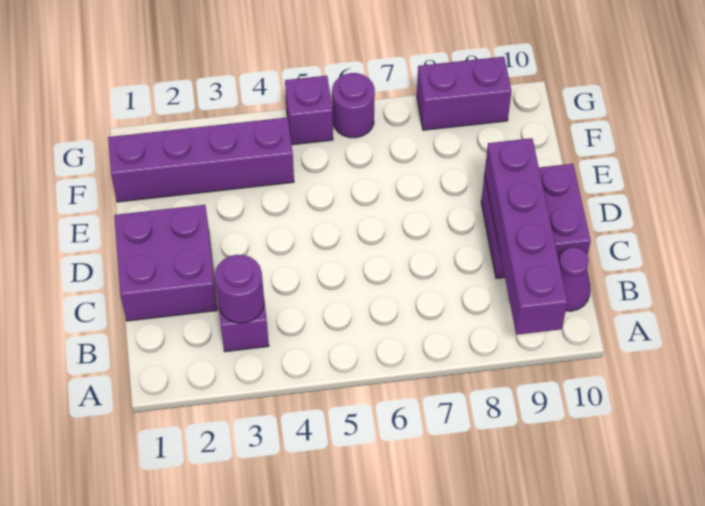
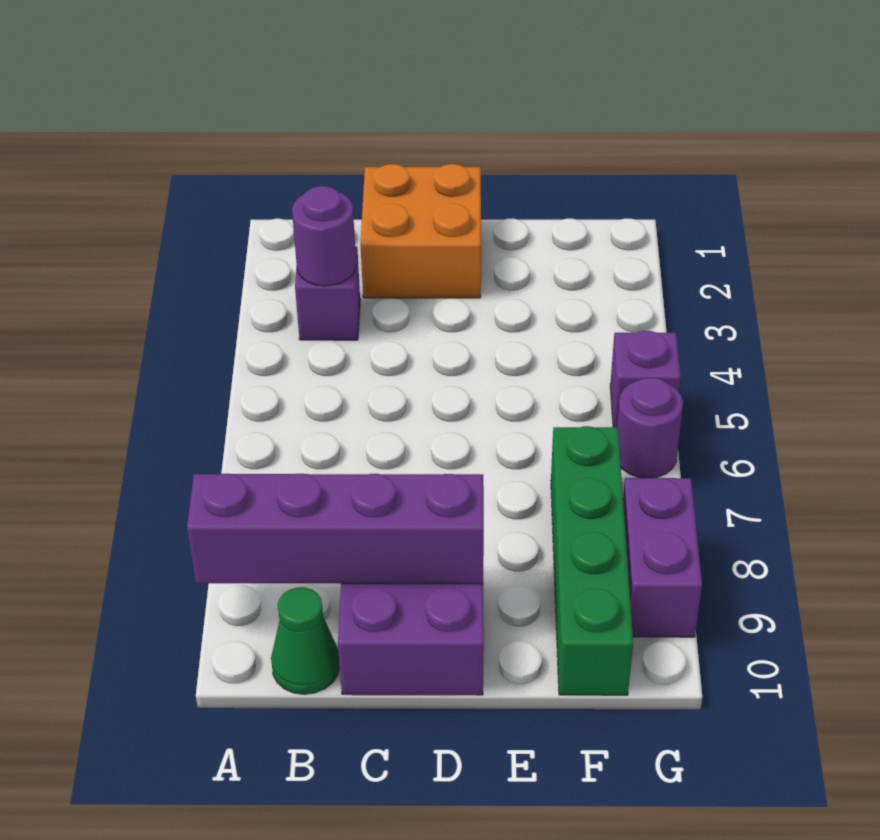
purple 1x1 cone [559,248,591,311] -> green 1x1 cone [271,587,340,694]
purple 2x2 brick [114,205,217,321] -> orange 2x2 brick [360,164,481,298]
purple 1x4 brick [108,117,294,202] -> none
none -> green 1x4 brick [551,426,633,695]

